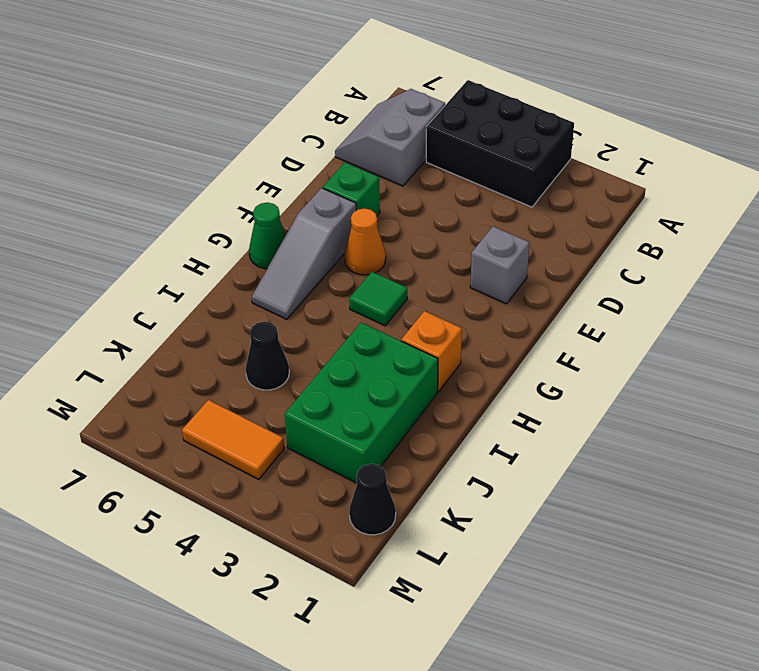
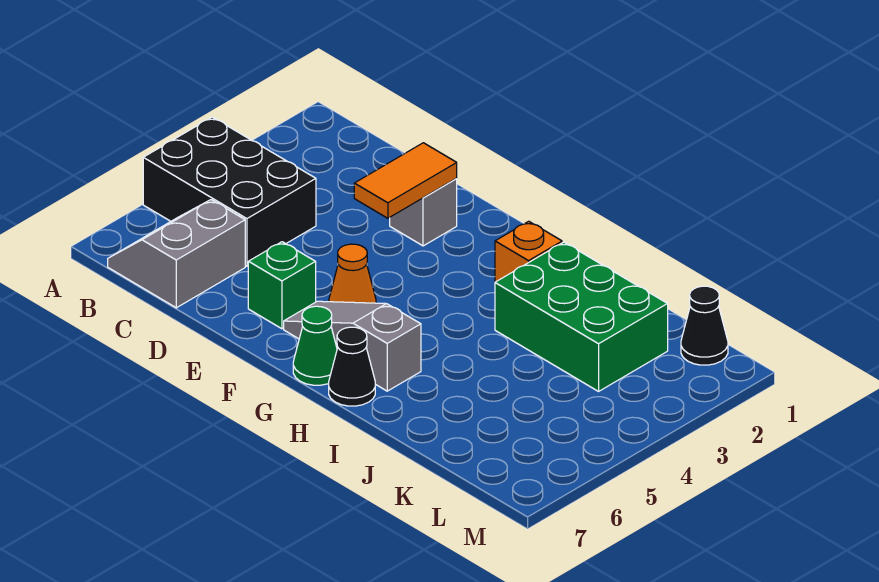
black 2x3 brick [426,80,574,207] -> black 2x3 brick turned to [143,117,316,266]
grey 2x2 slope [335,89,445,186] -> grey 2x2 slope turned to [108,200,245,308]
grey 1x3 slope [252,188,356,319] -> grey 1x3 slope turned to [284,301,421,391]
green 1x1 tile [349,272,407,326] -> none
black 1x1 cone [246,322,289,390] -> black 1x1 cone moved to [329,327,375,406]
orange 1x2 tile [182,400,284,479] -> orange 1x2 tile moved to [354,143,457,218]

